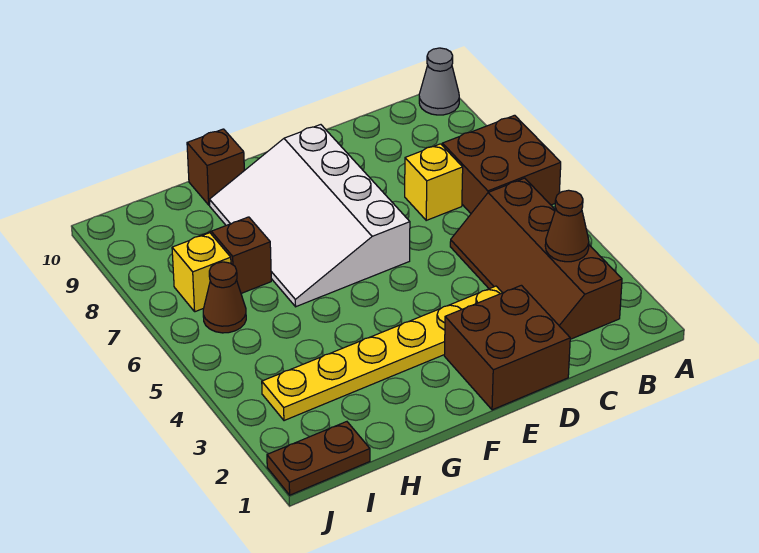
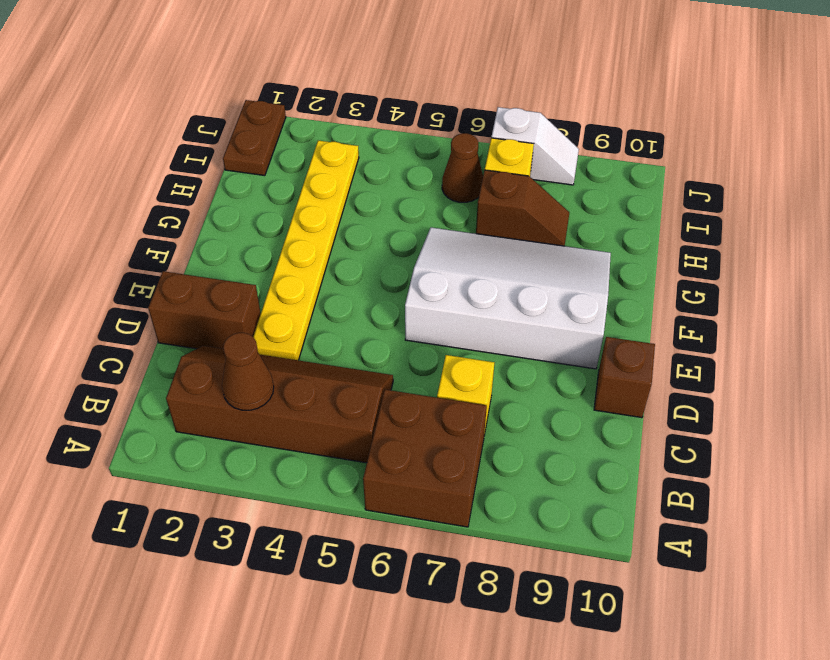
grey 1x1 cone [419,48,459,115] -> none
brown 2x2 brick [444,285,570,410] -> brown 1x2 brick [148,271,261,349]
brown 1x1 brick [187,129,244,205] -> brown 1x1 brick moved to [594,337,655,418]
none -> white 1x2 slope [491,107,579,185]

